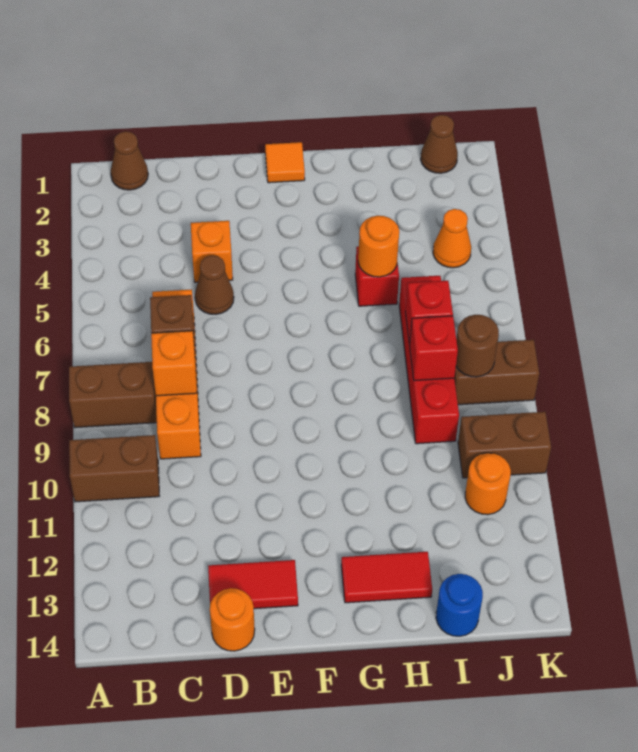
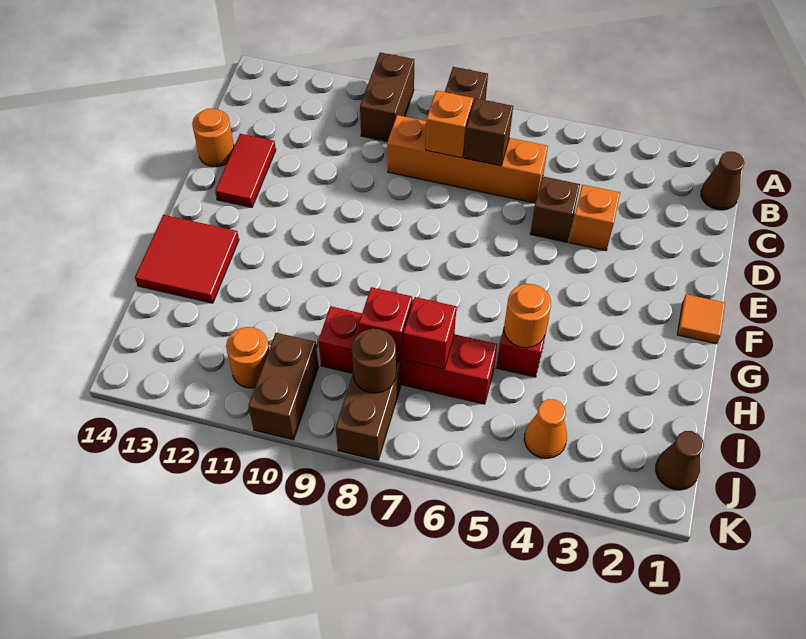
brown 1x1 cone [195,255,234,314] -> brown 1x1 brick [530,177,580,242]
red 1x2 tile [341,552,432,603] -> red 2x2 tile [135,215,239,303]
blue 1x1 round brick [436,574,483,636] -> none

